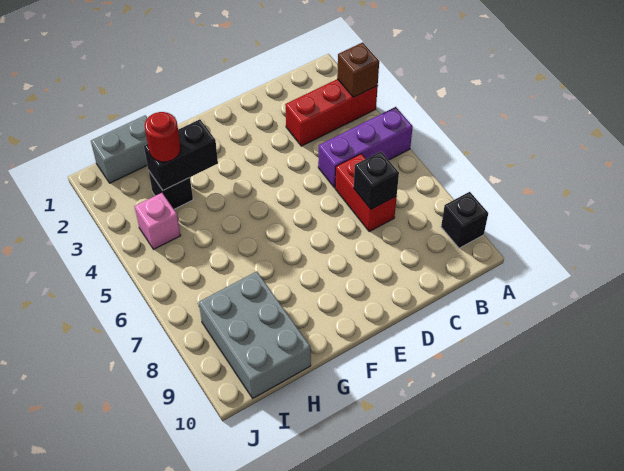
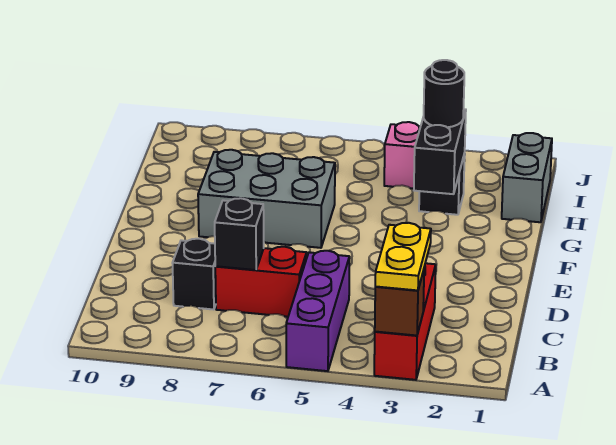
none -> yellow 1x2 plate [375,223,431,290]
black 1x1 brick [441,192,488,248] -> black 1x1 brick moved to [173,239,216,310]
red 1x1 round brick [145,112,181,162] -> black 1x1 round brick [424,60,464,127]
grey 2x3 brick [199,271,311,398] -> grey 2x3 brick moved to [198,150,335,248]

